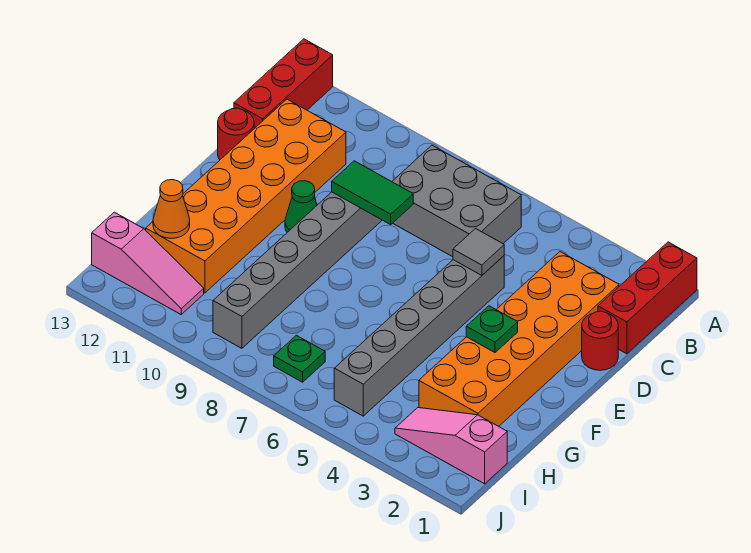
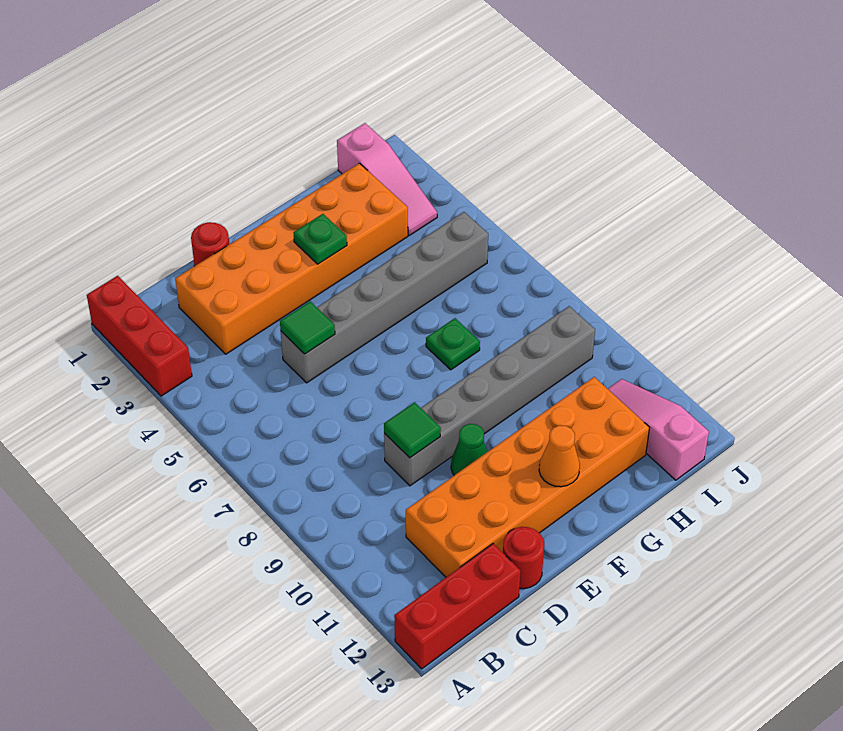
red 1x3 brick [598,242,697,354] -> red 1x3 brick turned to [87,276,192,396]
grey 2x3 brick [392,145,521,257] -> none
grey 1x1 tile [453,229,504,275] -> green 1x1 tile [280,301,335,354]
green 1x2 tile [332,161,413,224] -> green 1x1 tile [384,402,441,458]
orange 1x1 cone [153,180,190,238] -> orange 1x1 cone moved to [539,425,580,487]
green 1x1 plate [274,335,325,382] -> green 1x1 plate moved to [426,318,480,370]

